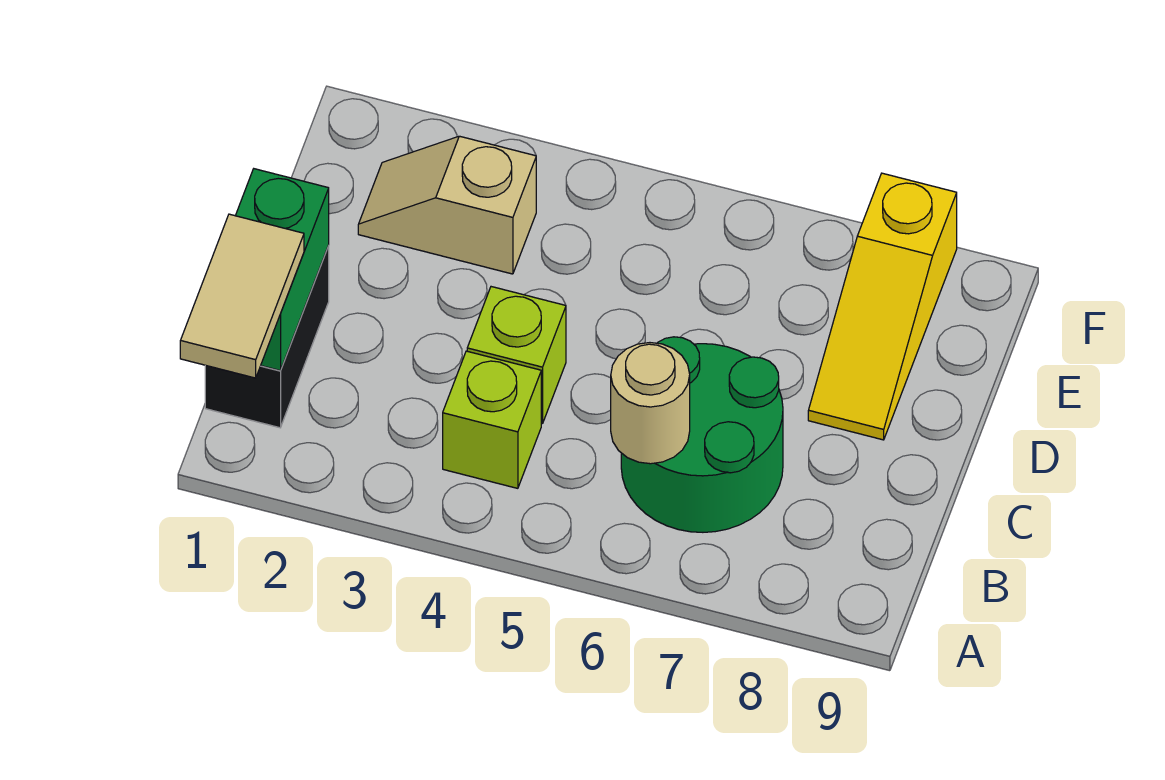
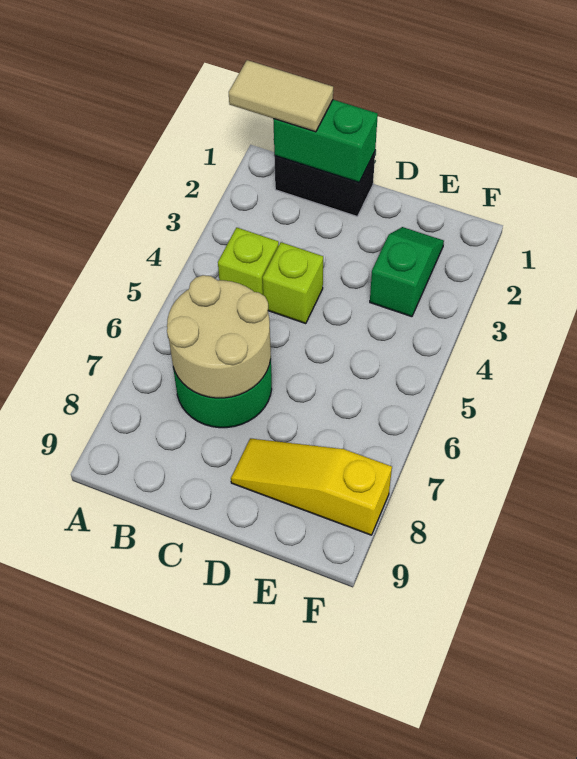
tan 1x1 round brick [611,343,690,464] -> tan 2x2 round brick [167,275,271,398]
tan 1x2 slope [358,136,536,274] -> green 1x2 slope [370,227,444,317]

